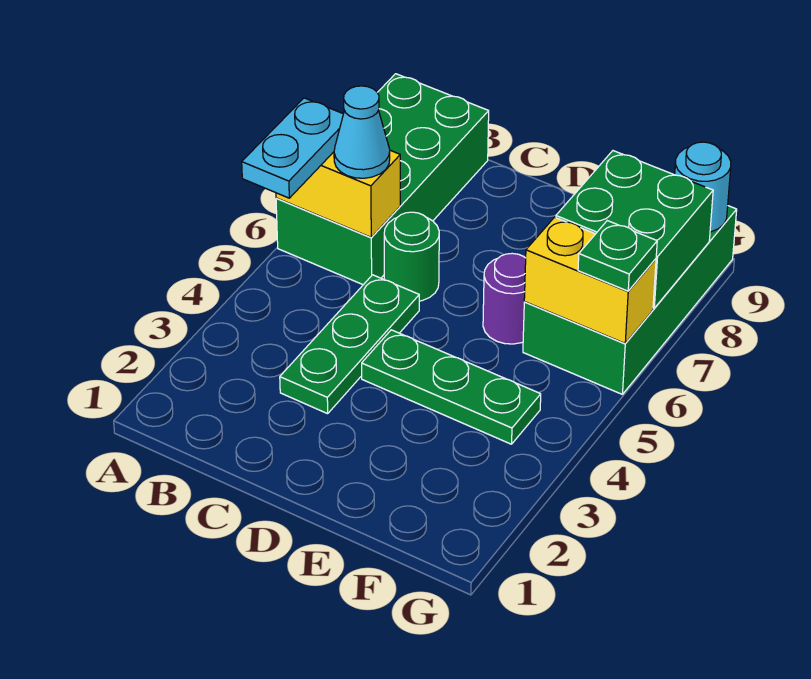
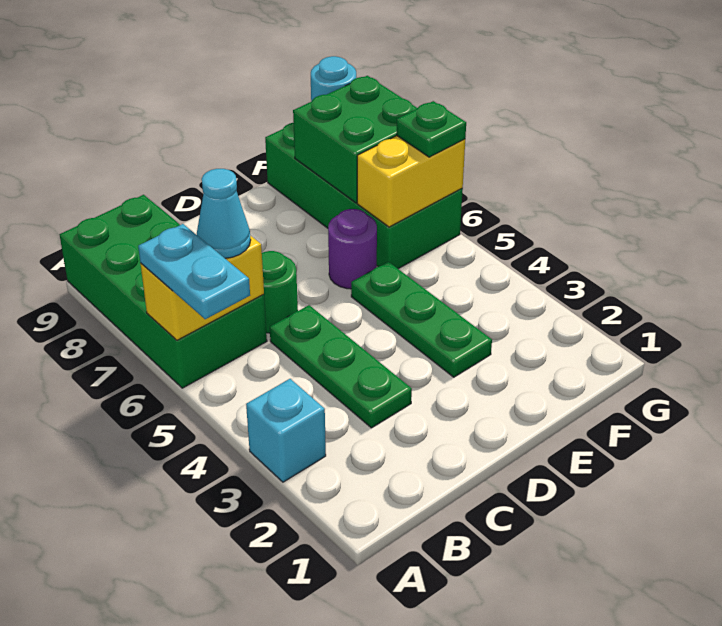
none -> cyan 1x1 brick [246,379,326,482]
green 1x3 plate [362,330,541,444] -> green 1x3 plate turned to [351,262,492,377]

